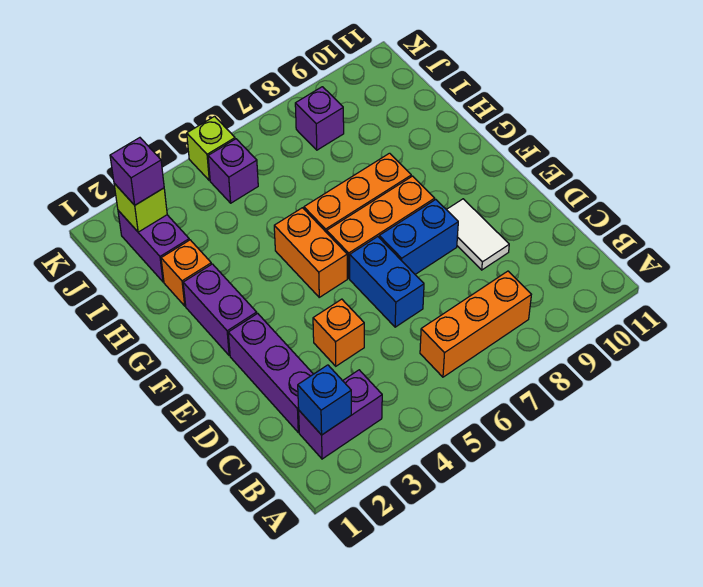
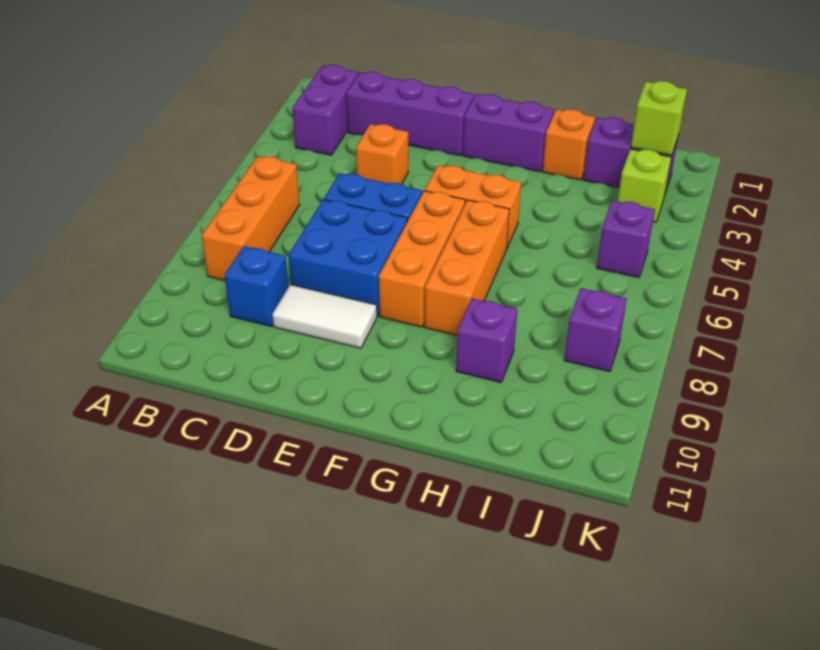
blue 1x1 brick [298,365,351,435] -> blue 1x1 brick moved to [225,246,288,327]
blue 1x2 brick [379,200,458,274] -> blue 2x2 brick [289,199,407,317]
purple 1x1 brick [110,138,164,205] -> purple 1x1 brick moved to [456,298,517,382]
lime 1x1 brick [187,116,235,180] -> lime 1x1 brick moved to [617,149,671,222]

